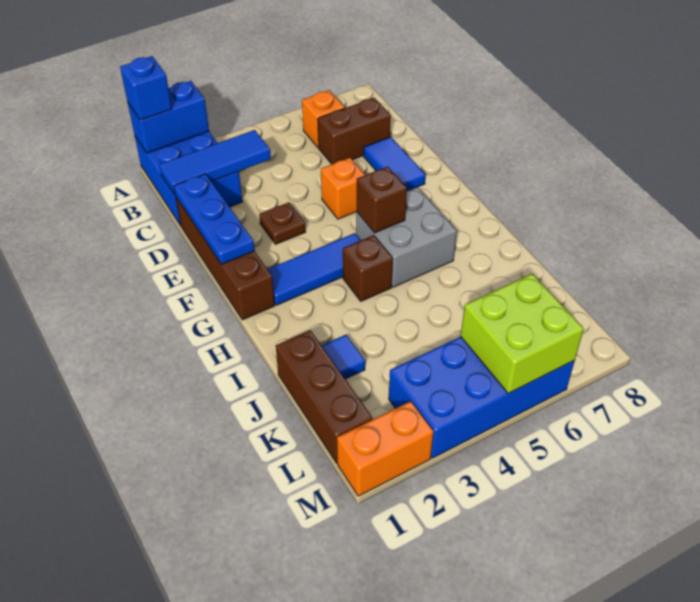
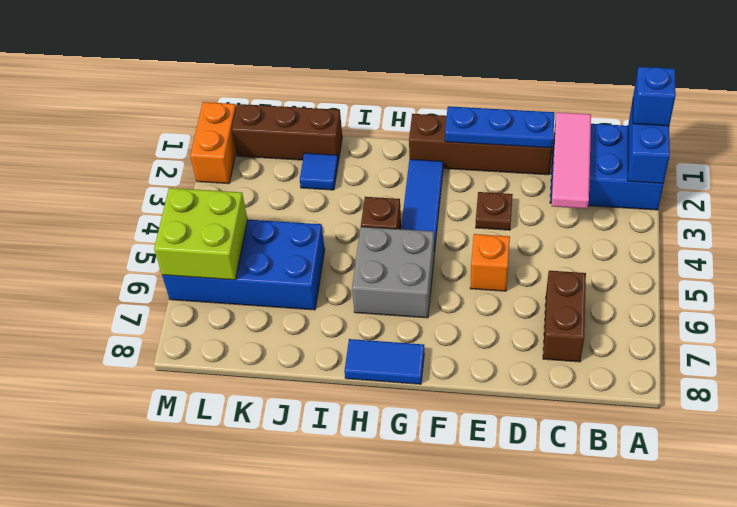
orange 1x1 brick [302,90,345,148] -> none
blue 1x3 tile [159,130,271,194] -> pink 1x3 tile [552,112,591,209]
blue 1x2 tile [364,137,426,191] -> blue 1x2 tile moved to [344,339,424,384]
brown 1x1 brick [357,167,407,233] -> none
blue 2x4 brick [389,337,575,458] -> blue 2x4 brick turned to [162,220,325,310]

